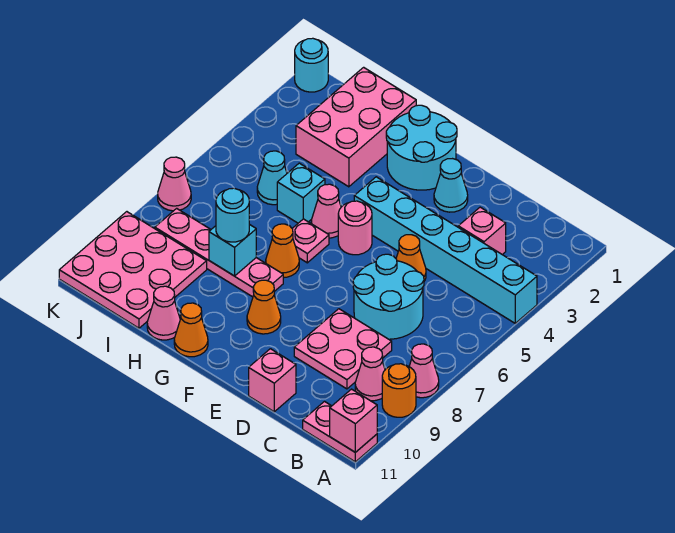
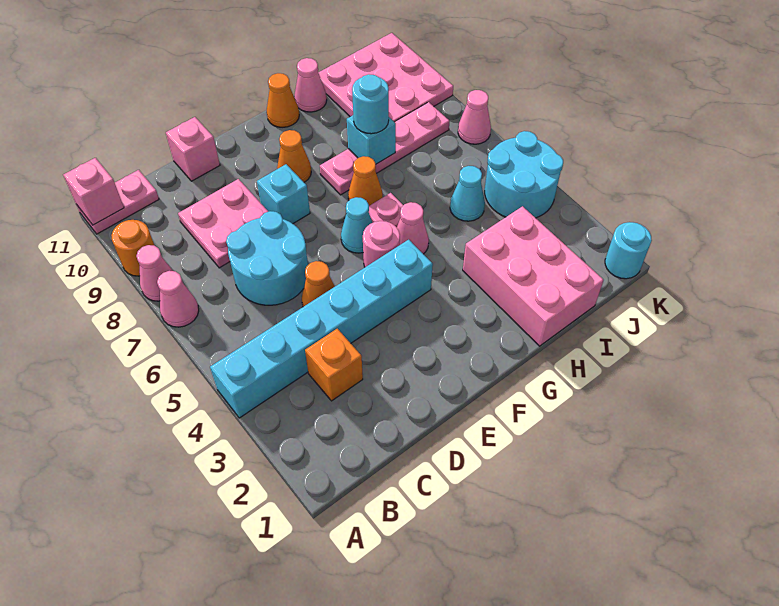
pink 1x1 cone [355,347,385,401] -> pink 1x1 cone moved to [157,271,199,327]
pink 1x1 brick [458,207,506,255] -> orange 1x1 brick [305,329,363,401]
cyan 1x1 cone [434,159,468,212] -> cyan 1x1 cone moved to [341,197,373,253]
cyan 2x2 round brick [386,105,457,190] -> cyan 2x2 round brick moved to [485,131,563,218]
cyan 1x1 brick [277,163,325,223] -> cyan 1x1 brick moved to [257,164,310,224]

